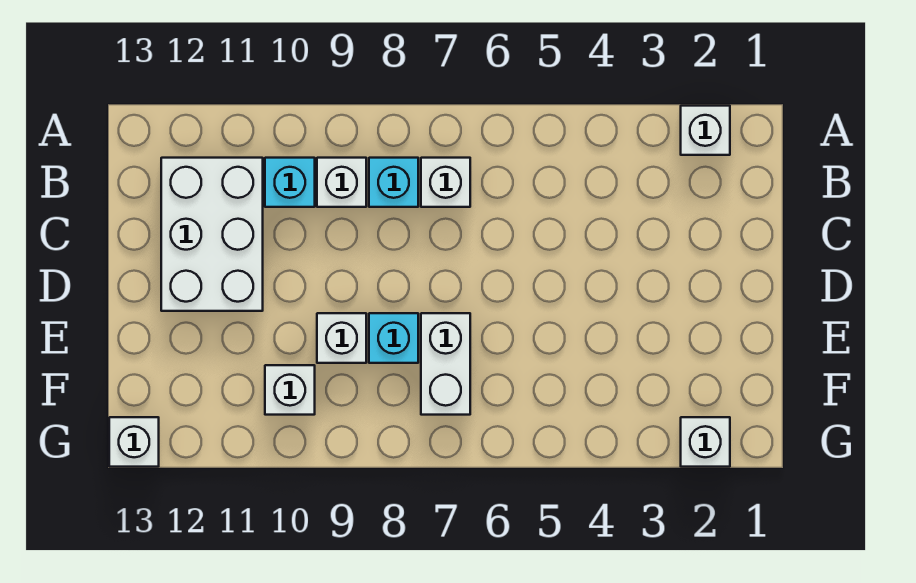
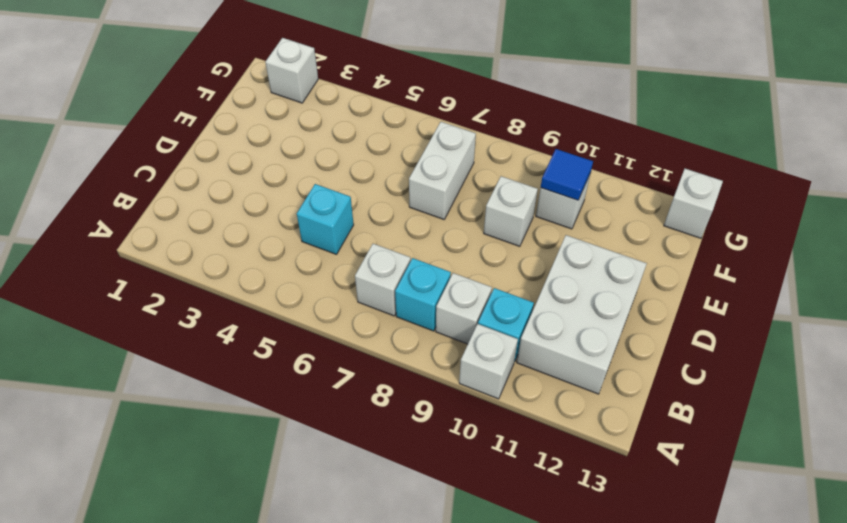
white 1x1 brick [681,106,730,155] -> white 1x1 brick moved to [459,324,518,399]
cyan 1x1 brick [369,313,418,363] -> cyan 1x1 brick moved to [297,184,354,254]
none -> blue 1x1 tile [541,149,593,200]

